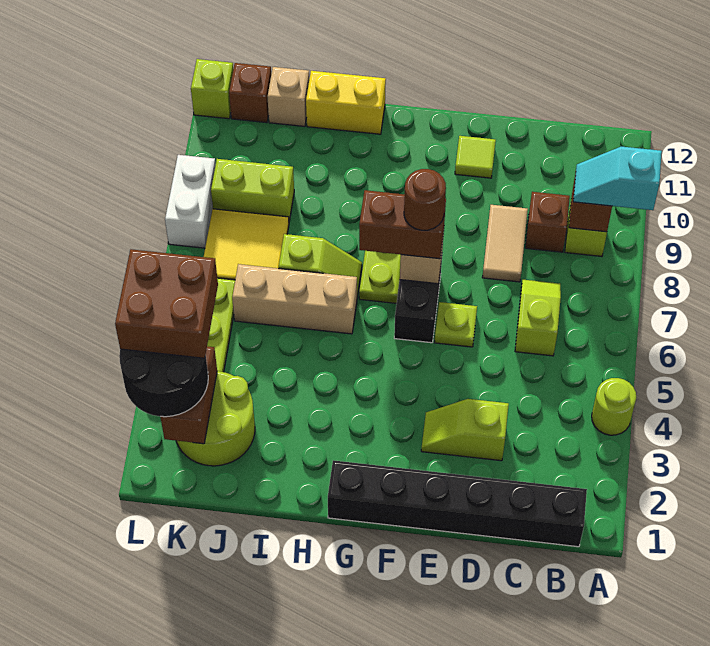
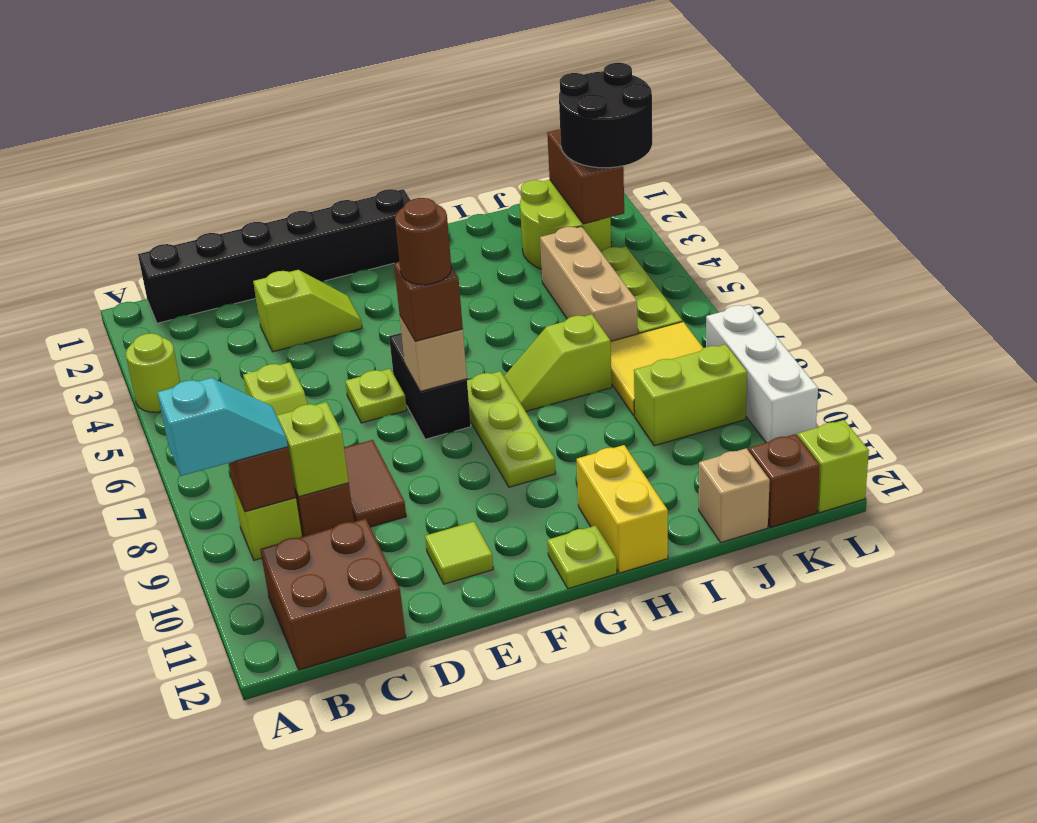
none -> lime 1x1 brick [277,402,349,497]
tan 1x2 tile [482,205,528,282] -> brown 1x2 tile [344,440,406,527]
brown 1x2 brick [359,190,446,259] -> brown 1x1 brick [394,262,463,341]
none -> lime 1x1 plate [547,525,617,589]
tan 1x3 brick [232,264,357,334] -> tan 1x3 brick turned to [540,226,638,341]
yellow 1x2 brick [306,71,386,134] -> yellow 1x2 brick turned to [577,445,668,573]
brown 2x2 brick [115,249,218,358] -> brown 2x2 brick moved to [260,519,406,670]
white 1x2 brick [165,155,216,248] -> white 1x3 brick [706,304,818,442]

